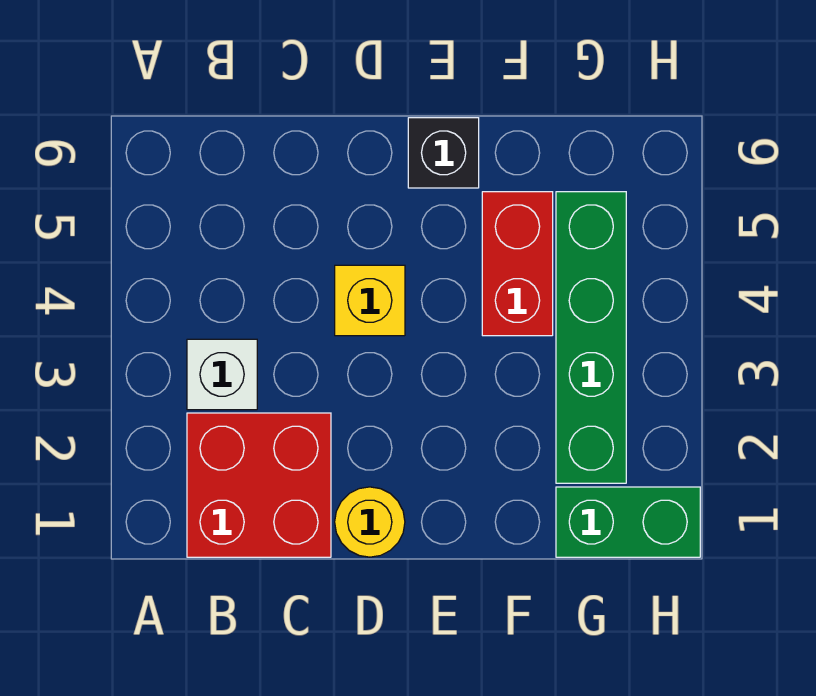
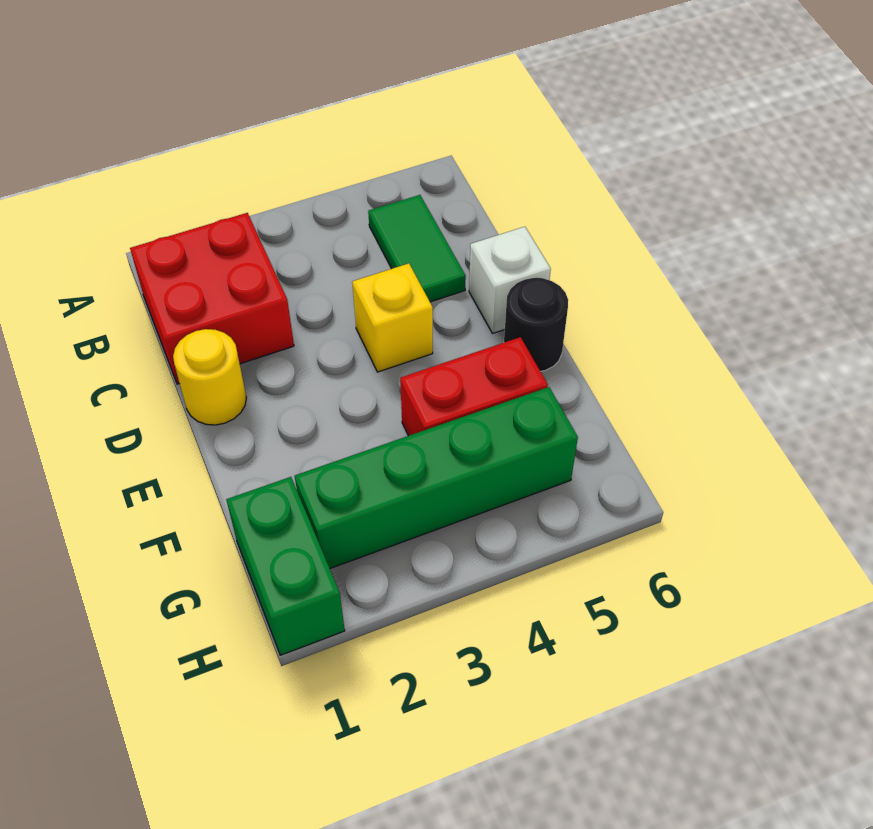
white 1x1 brick [187,339,257,410] -> white 1x1 brick moved to [469,227,551,334]
none -> green 1x2 tile [368,195,466,302]
black 1x1 brick [408,118,479,188] -> black 1x1 round brick [504,278,568,371]

